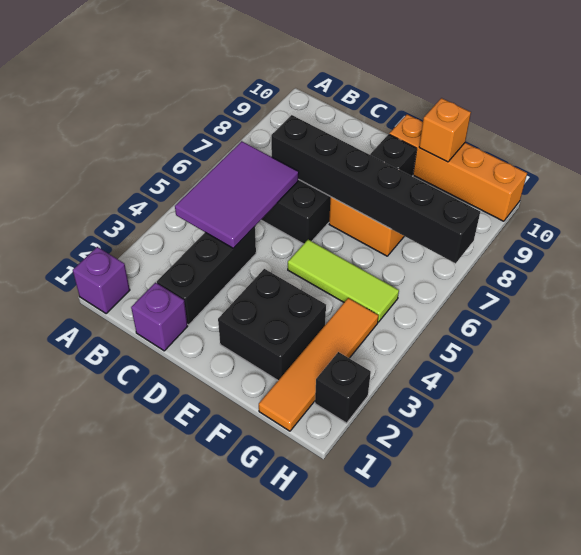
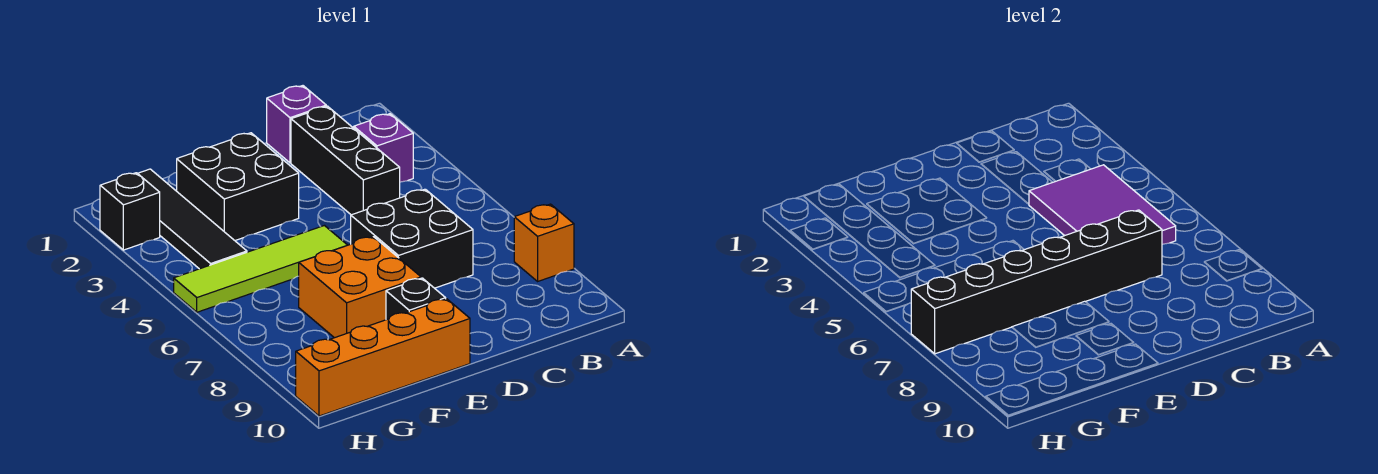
purple 1x1 brick [73,247,130,314] -> purple 1x1 brick moved to [354,114,413,182]
lime 1x3 tile [288,240,399,322] -> lime 1x4 tile [174,226,347,312]
orange 1x1 brick [419,98,471,162] -> orange 1x1 brick moved to [514,204,574,281]
orange 1x4 tile [259,298,378,431] -> black 1x4 tile [138,169,247,269]

